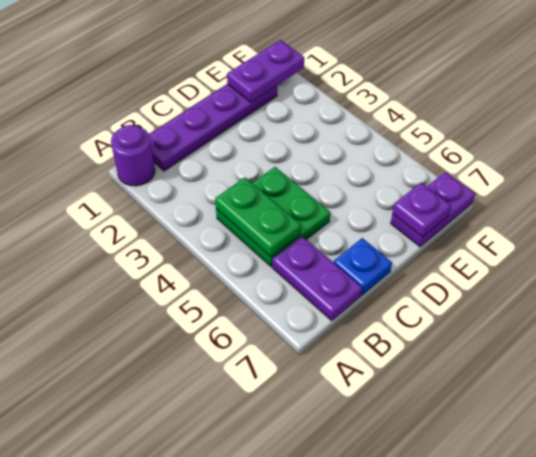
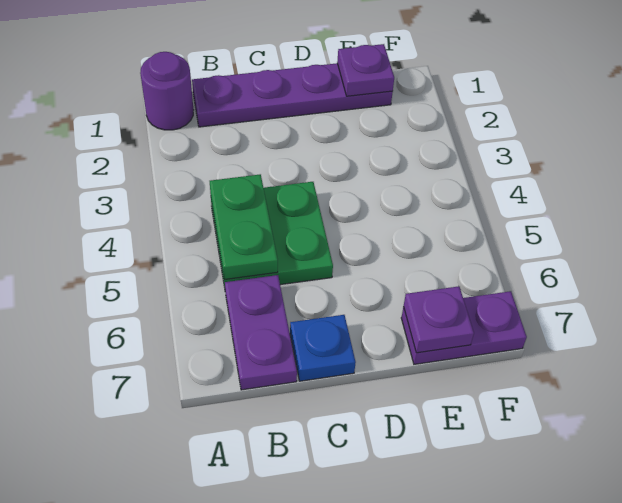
purple 1x2 plate [227,40,304,103] -> purple 1x1 plate [337,44,394,96]

